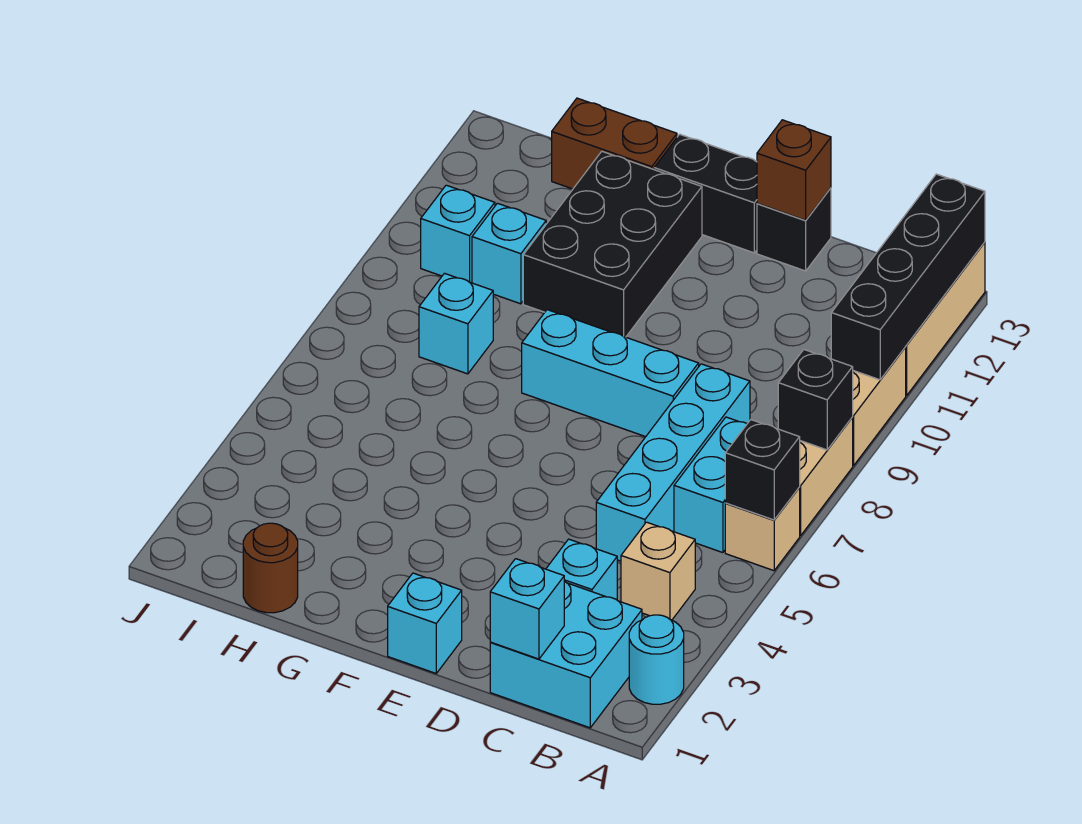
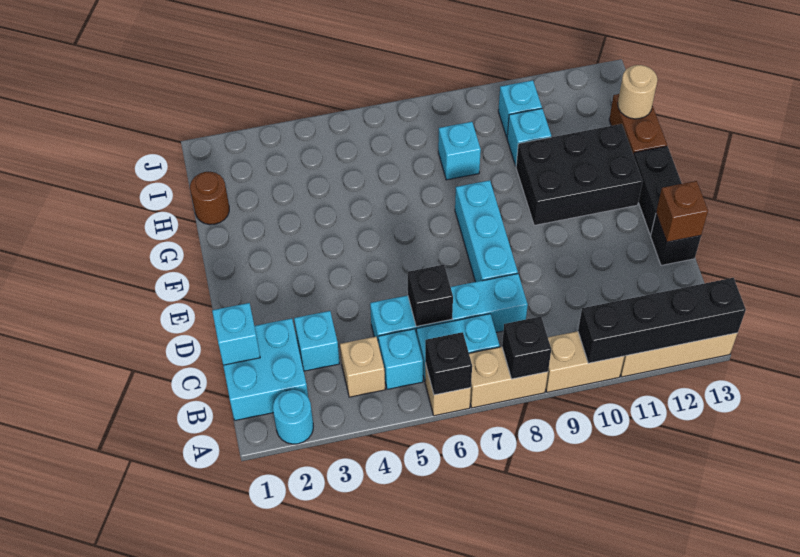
none -> black 1x1 brick [408,265,453,327]
cyan 1x1 brick [388,573,462,673] -> cyan 1x1 brick moved to [378,329,423,389]
none -> tan 1x1 round brick [618,65,657,119]

